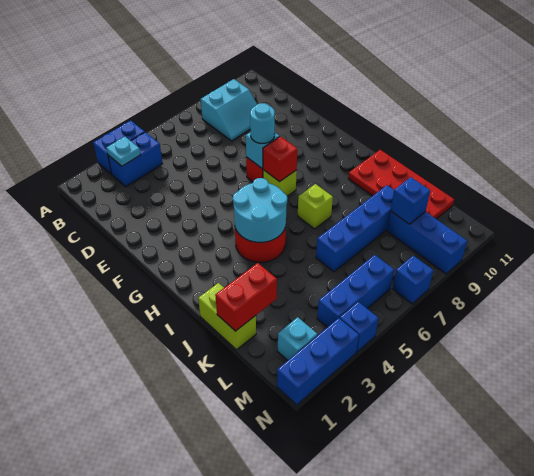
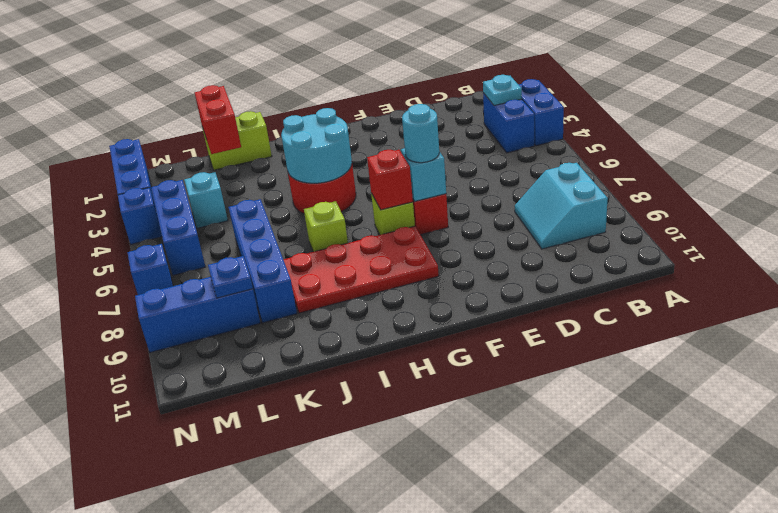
red 2x4 plate [348,150,454,219] -> red 2x4 plate moved to [283,226,439,313]
blue 1x1 brick [391,177,430,224] -> blue 1x1 plate [208,256,253,298]
cyan 1x1 brick [278,317,317,360] -> cyan 1x1 brick moved to [185,172,228,228]

